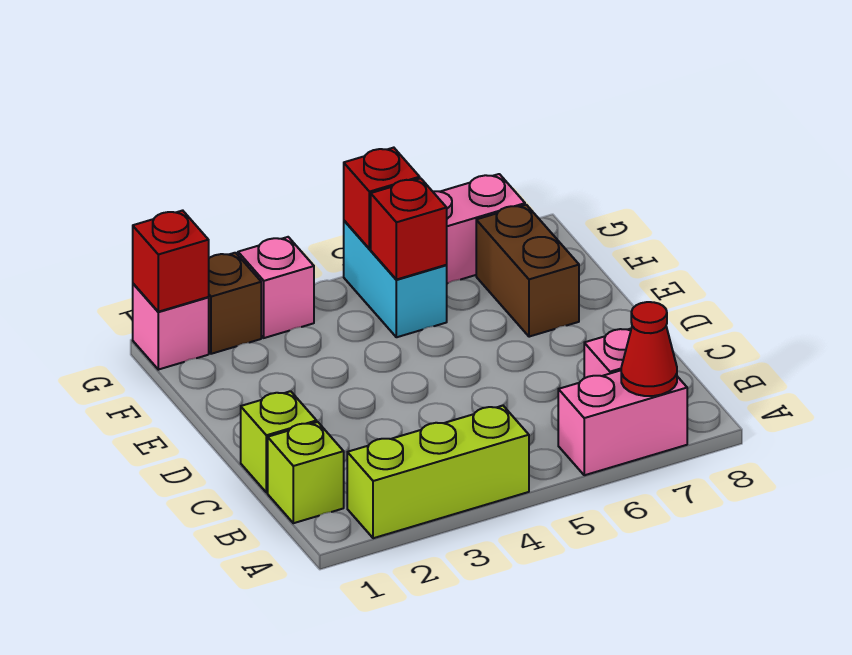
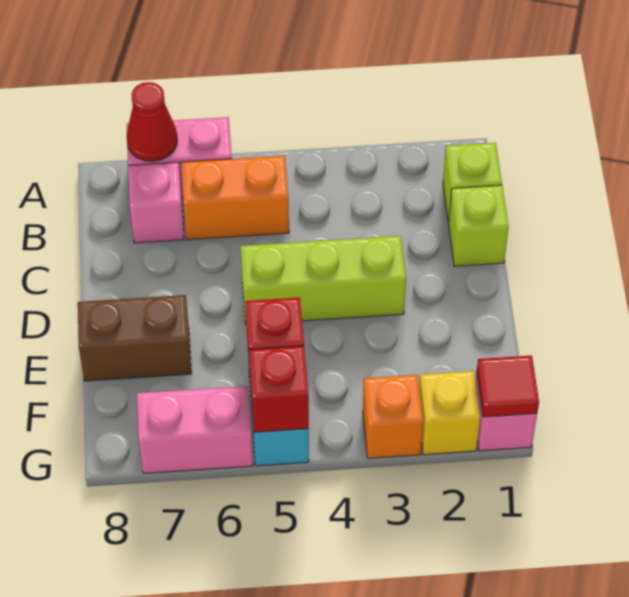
lime 1x3 brick [347,406,529,538] -> lime 1x3 brick moved to [241,236,406,324]
none -> orange 1x2 brick [181,156,289,240]
brown 1x2 brick [476,205,579,337] -> brown 1x2 brick turned to [78,295,191,381]
red 1x1 brick [133,210,209,312] -> red 1x1 tile [477,355,539,417]
brown 1x1 brick [208,253,261,354] -> yellow 1x1 brick [419,371,480,455]
pink 1x1 brick [238,237,314,338] -> orange 1x1 brick [363,375,423,458]

